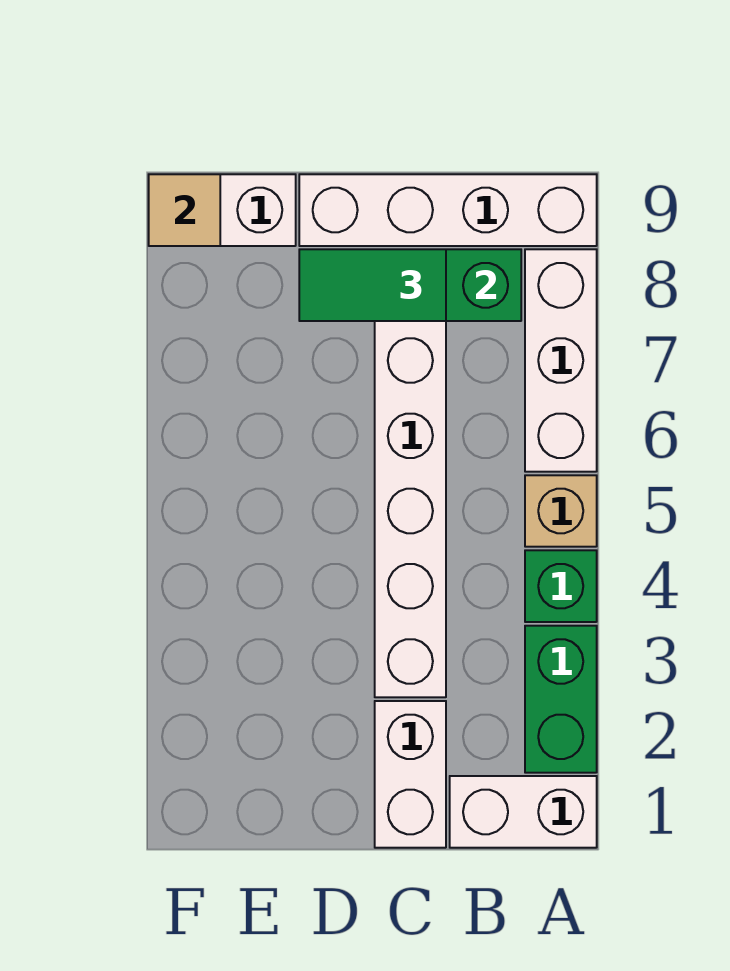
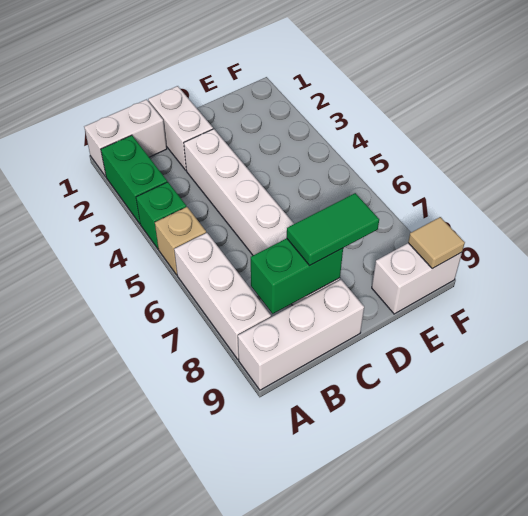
white 1x4 brick [299,174,597,246] -> white 1x3 brick [238,280,364,390]

